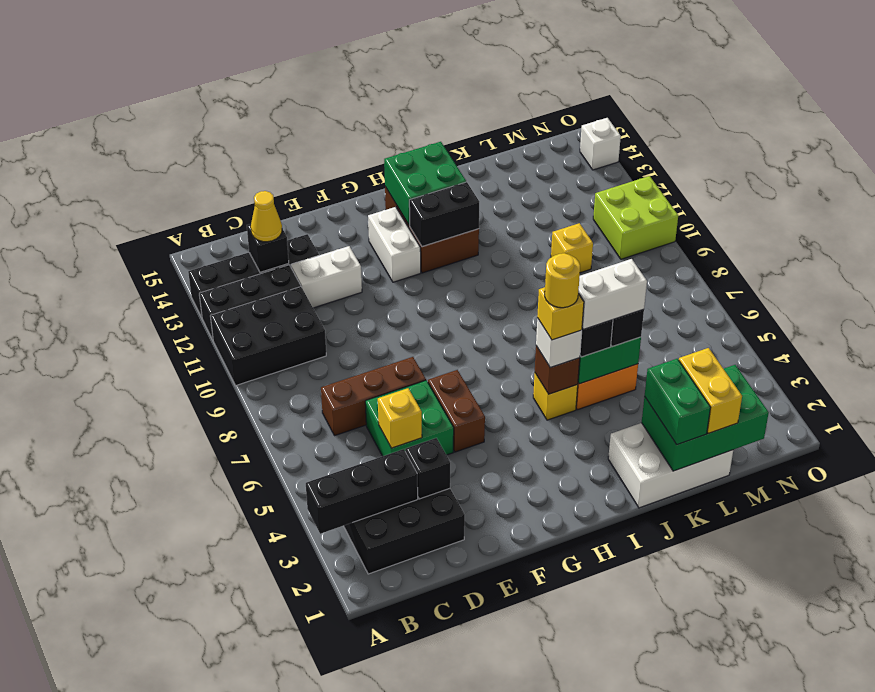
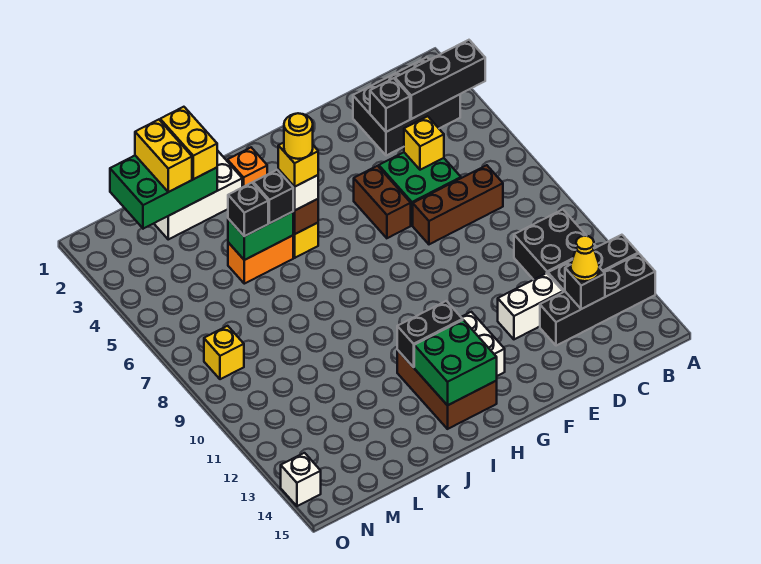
black 2x3 brick [210,287,326,385] -> black 2x2 brick [514,209,596,280]
none -> orange 1x1 brick [227,148,267,187]
white 1x2 brick [578,259,647,329] -> none
green 1x2 brick [645,359,711,445] -> yellow 1x2 brick [160,107,217,179]
yellow 1x1 brick [551,223,593,273] -> yellow 1x1 brick moved to [204,326,244,379]
lime 2x2 brick [593,176,678,259] -> none

